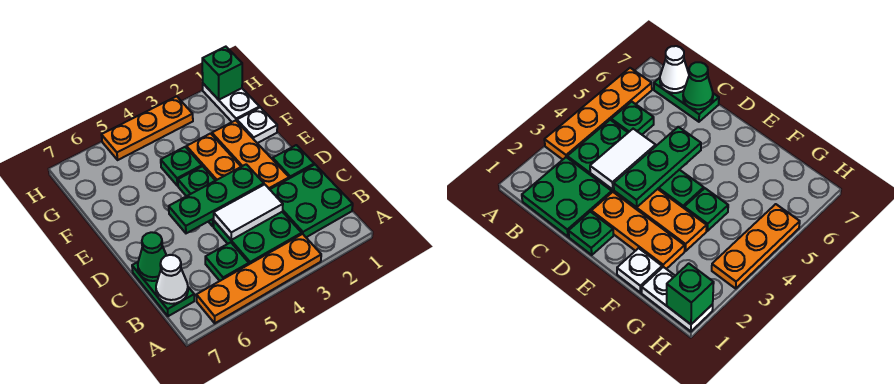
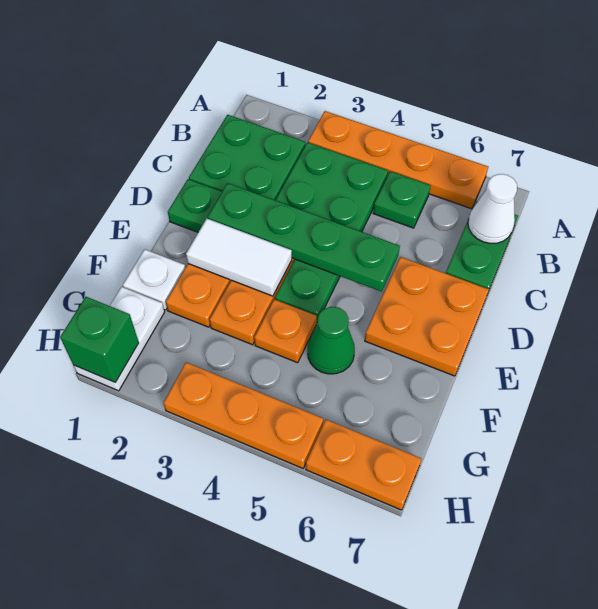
white 1x2 tile [214,184,283,240] -> white 1x2 tile moved to [186,219,292,296]
green 1x1 cone [138,232,167,281] -> green 1x1 cone moved to [308,307,355,374]
green 1x3 plate [169,164,264,233] -> green 1x4 plate [208,183,400,292]
none -> orange 2x2 plate [365,257,489,376]
green 1x1 plate [161,147,202,186] -> orange 1x1 plate [254,299,317,363]
none -> orange 1x2 plate [306,420,421,510]

